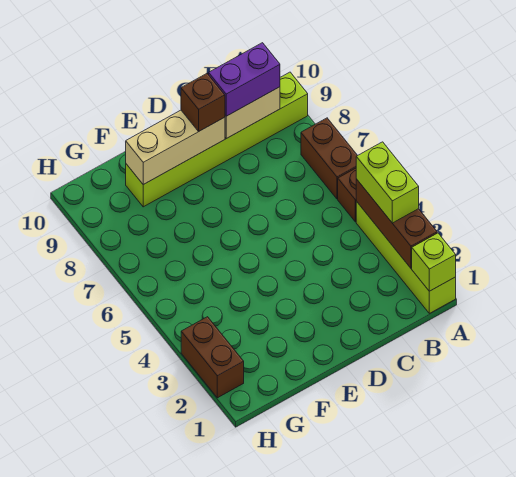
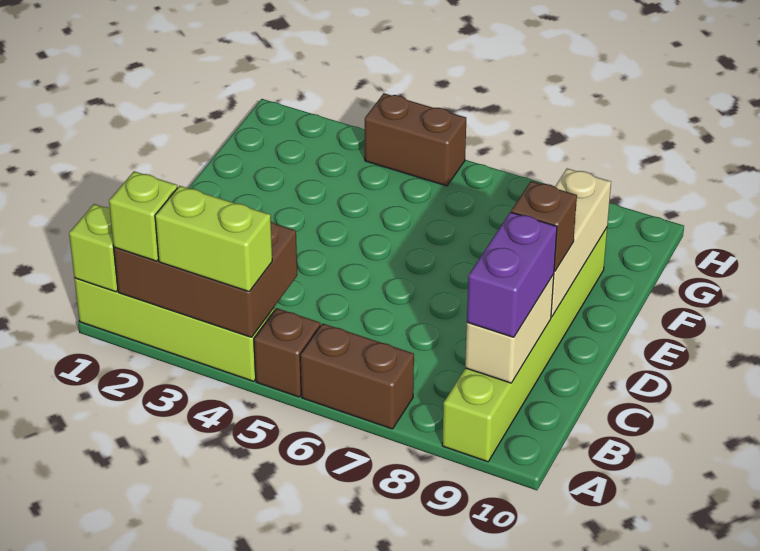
brown 1x3 brick [356,179,437,268] -> brown 2x3 brick [114,222,297,337]
none -> lime 1x1 brick [109,171,178,261]
brown 1x2 brick [181,317,244,398] -> brown 1x2 brick moved to [365,93,466,186]

